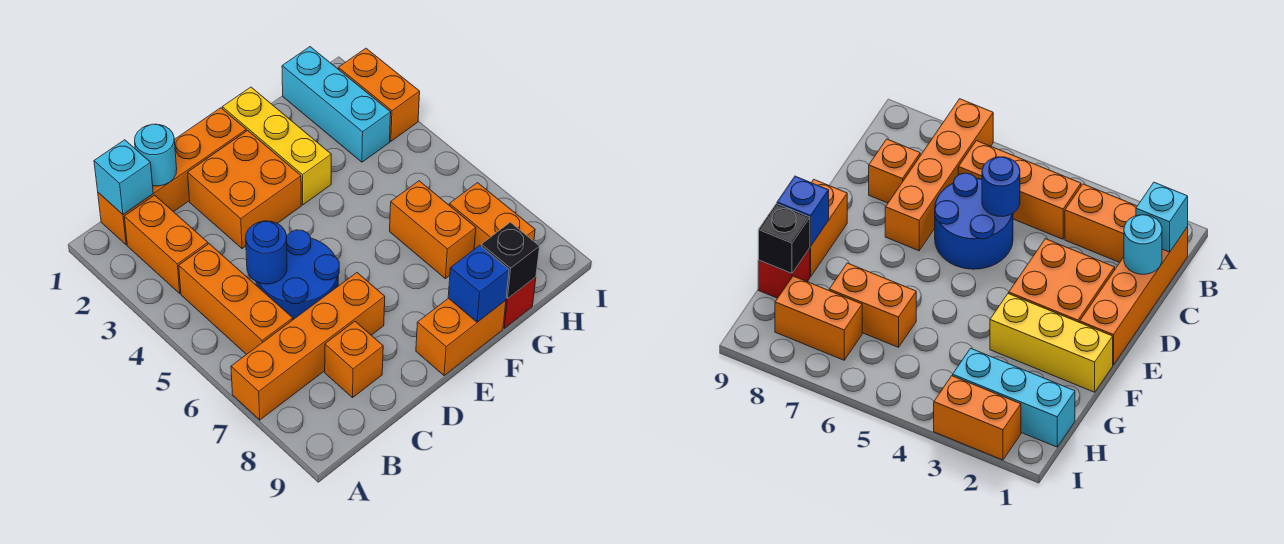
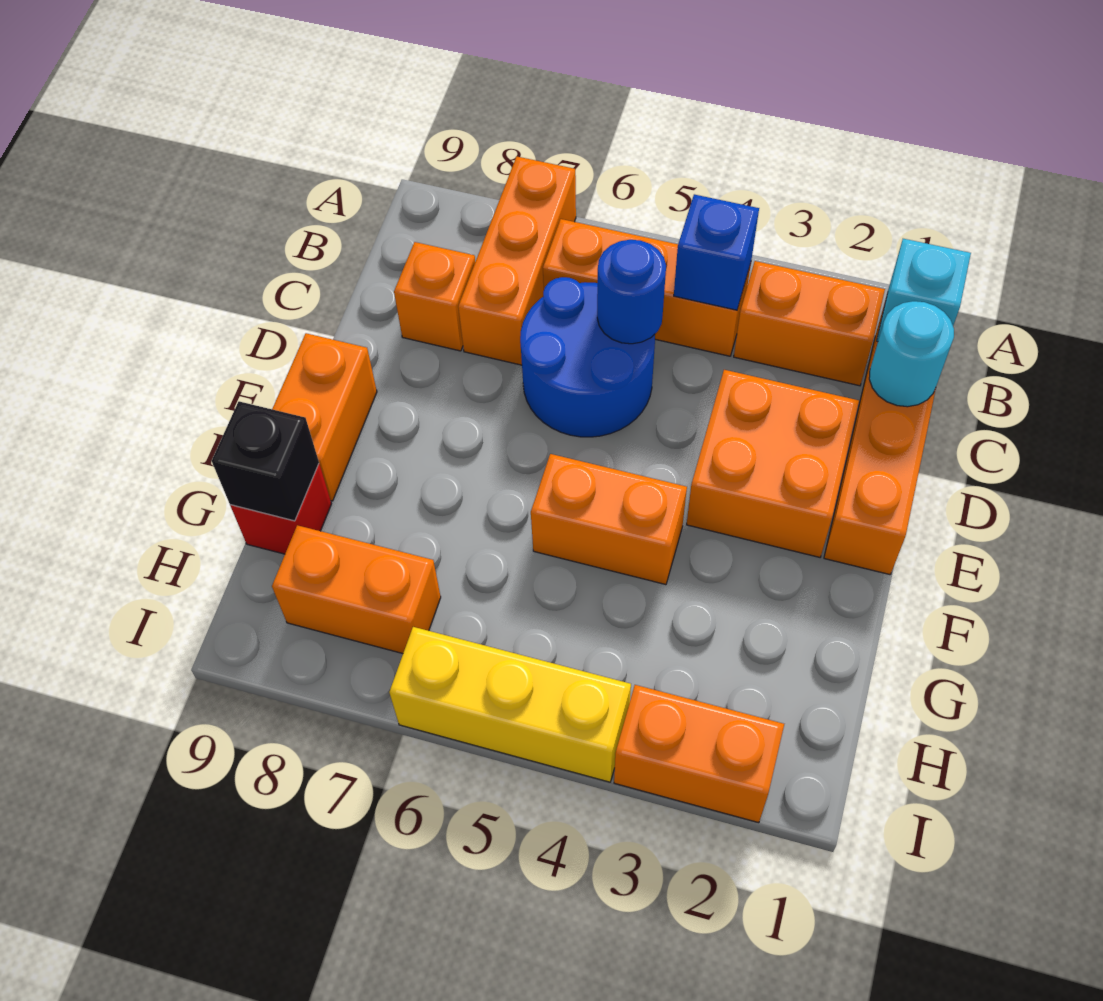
orange 1x4 brick [231,273,385,420] -> orange 1x3 brick [458,157,576,365]
yellow 1x3 brick [222,87,331,205] -> yellow 1x3 brick moved to [389,627,631,782]
blue 1x1 brick [448,246,509,322] -> blue 1x1 brick moved to [674,194,759,310]
orange 1x2 brick [390,181,476,279] -> orange 1x2 brick moved to [531,454,687,585]
cyan 1x3 brick [282,47,391,162] -> none

